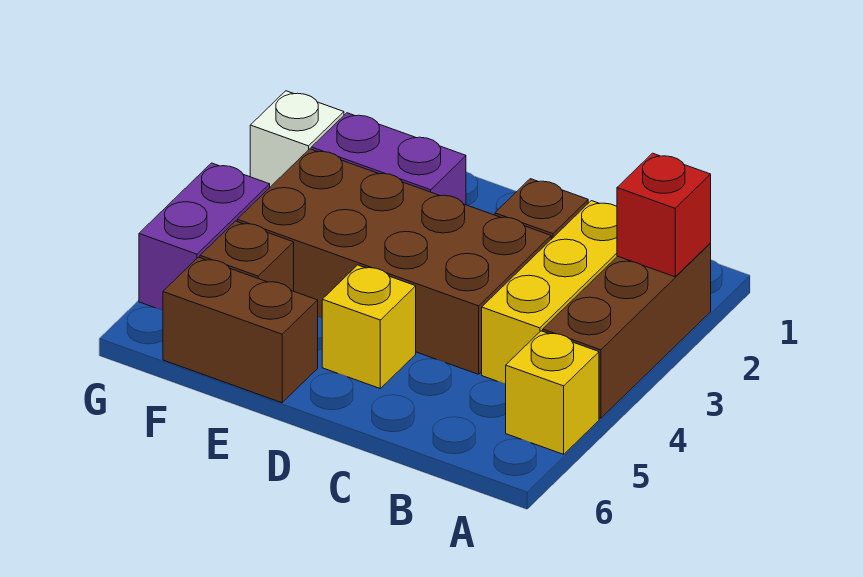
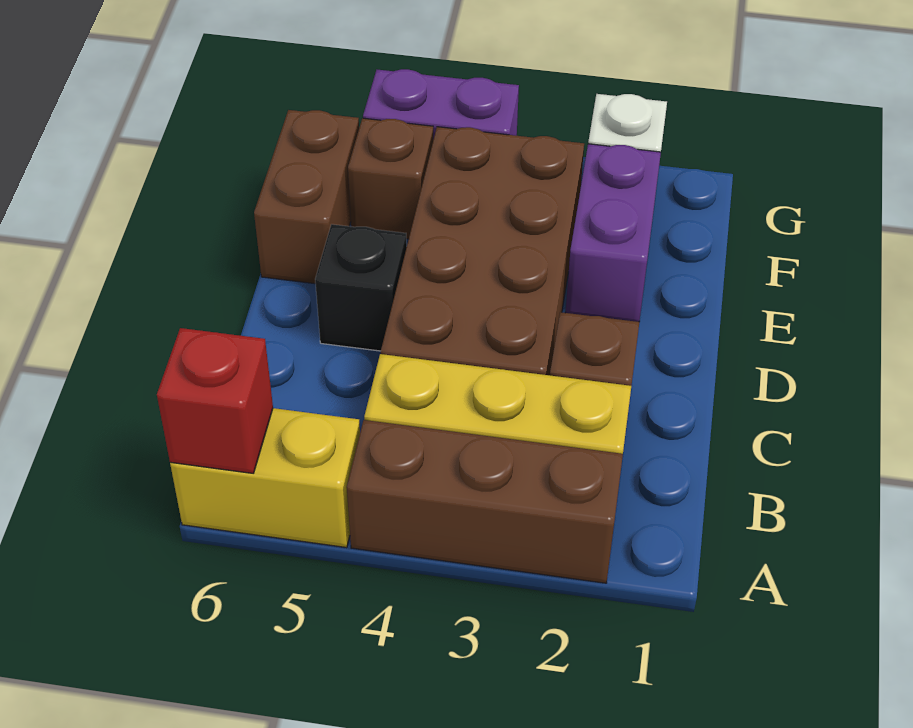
red 1x1 brick [617,153,711,277] -> red 1x1 brick moved to [157,328,273,473]
yellow 1x1 brick [506,331,599,454] -> yellow 1x2 brick [170,408,360,548]
yellow 1x1 brick [322,265,416,388] -> black 1x1 brick [315,224,407,351]

